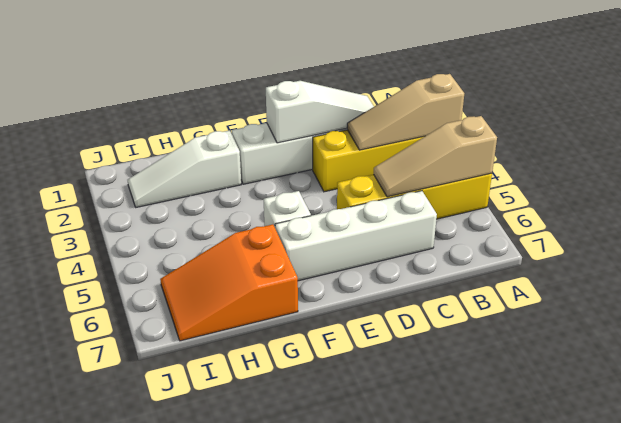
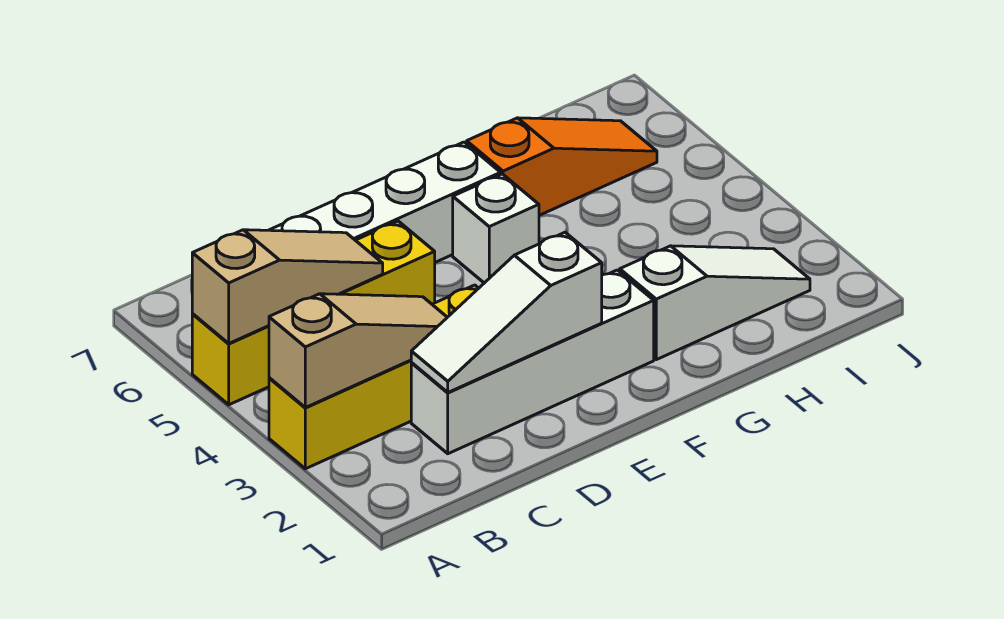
orange 2x3 slope [160,224,298,341] -> orange 1x3 slope [467,118,657,215]

